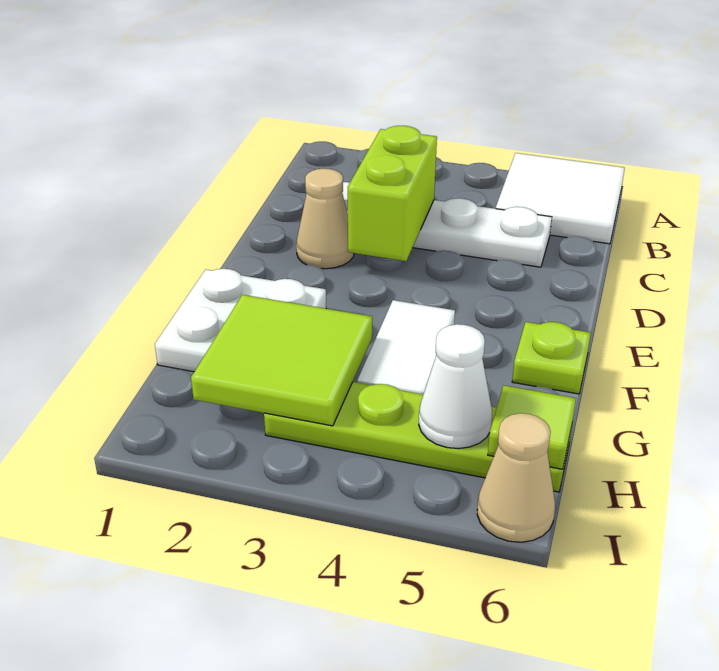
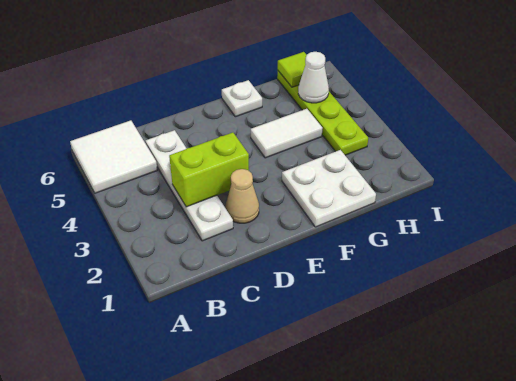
lime 1x1 plate [512,322,591,394] -> white 1x1 plate [222,80,262,117]
lime 2x2 tile [191,295,372,426] -> none
tan 1x1 cone [477,413,555,542] -> none

